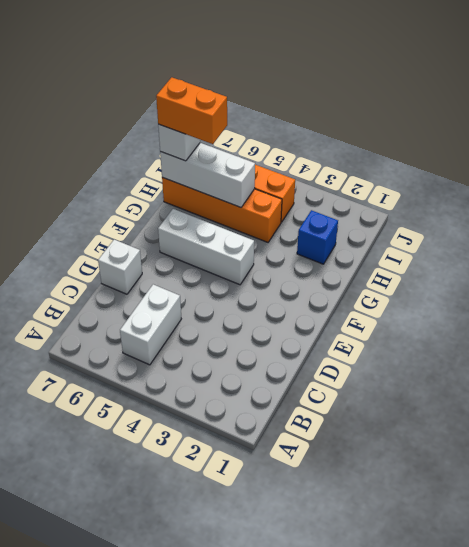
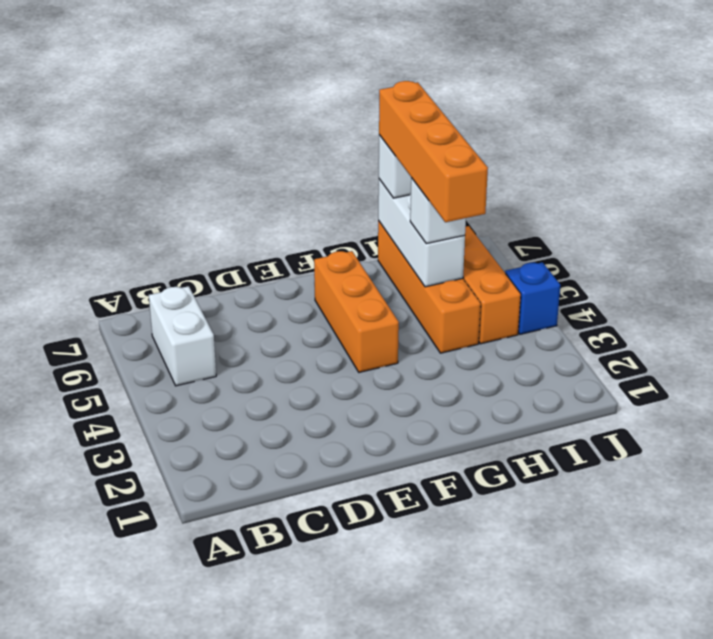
white 1x2 brick [120,284,181,365] -> white 1x2 brick turned to [149,286,216,386]
white 1x1 brick [98,240,142,294] -> white 1x1 brick moved to [410,178,466,244]
white 1x3 brick [158,209,254,285] -> orange 1x3 brick [314,251,399,372]
blue 1x1 brick [297,210,338,264] -> blue 1x1 brick moved to [505,262,560,334]
orange 1x2 brick [156,77,227,144] -> orange 1x4 brick [379,81,488,222]

